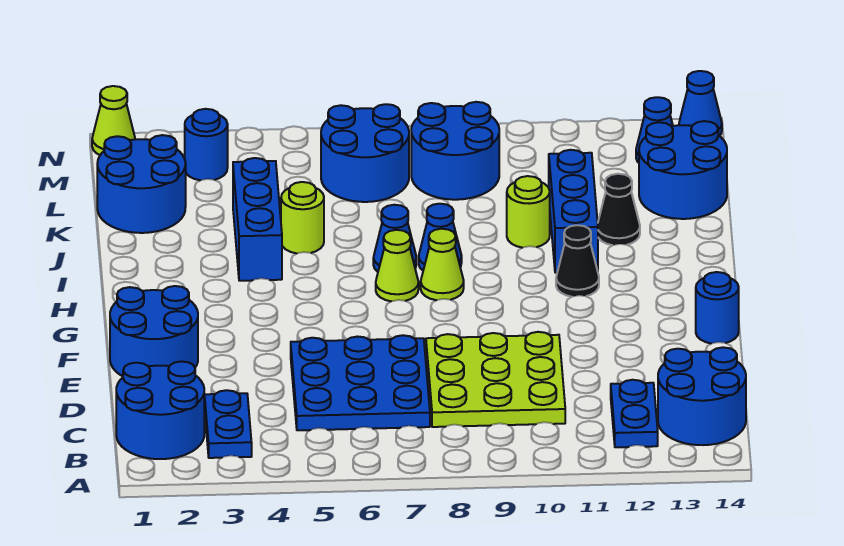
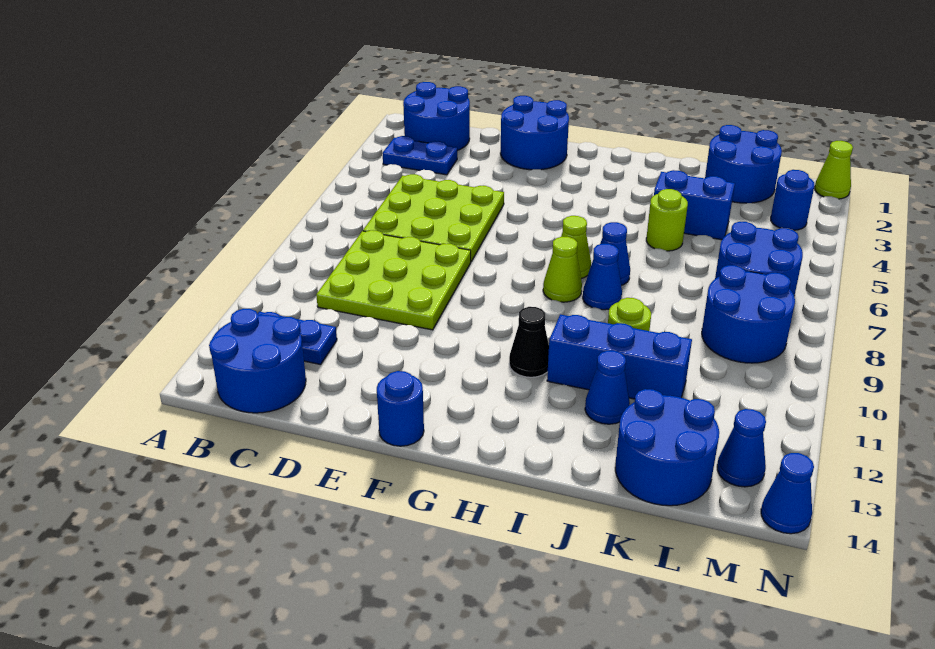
blue 3x3 plate [291,335,430,430] -> lime 3x3 plate [363,174,504,261]
blue 1x3 brick [233,158,282,281] -> blue 1x2 brick [654,170,735,240]
black 1x1 cone [598,174,640,245] -> blue 1x1 cone [585,351,630,424]

